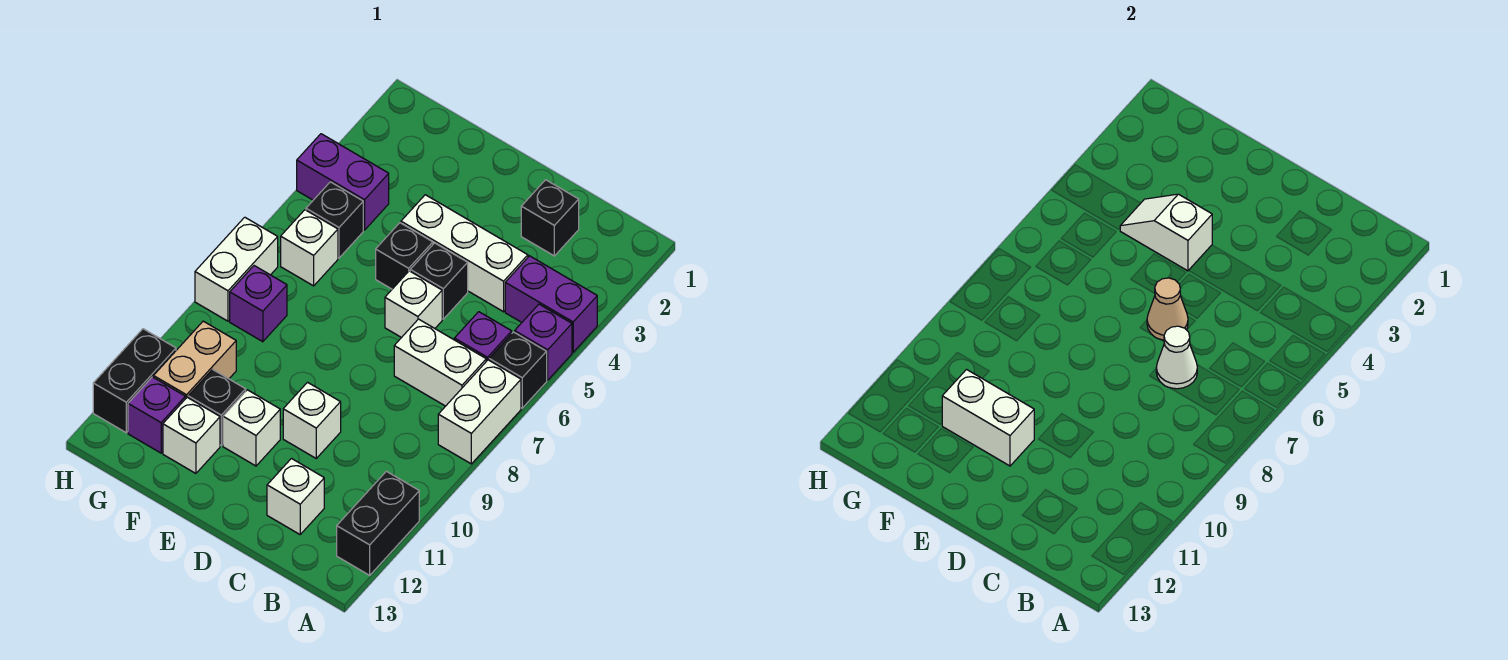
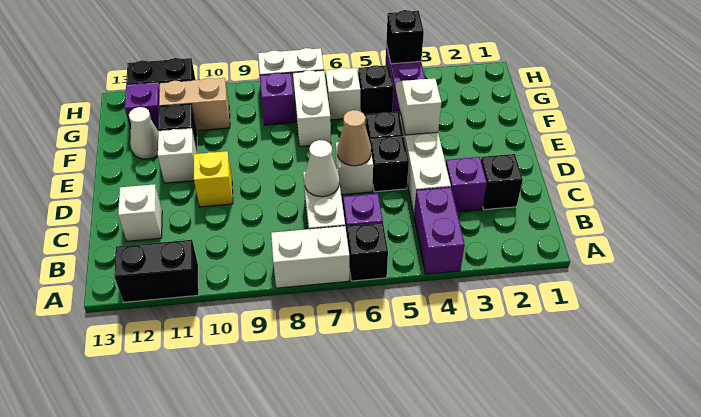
purple 1x1 brick [515,304,572,380] -> purple 1x1 brick moved to [446,157,487,212]
white 1x1 brick [283,382,341,458] -> yellow 1x1 brick [194,151,233,207]
white 1x2 brick [942,370,1034,466] -> white 1x2 brick moved to [293,70,331,146]
white 1x1 brick [163,397,220,473] -> white 1x1 cone [129,107,158,159]
none -> black 1x1 brick [386,10,424,64]

